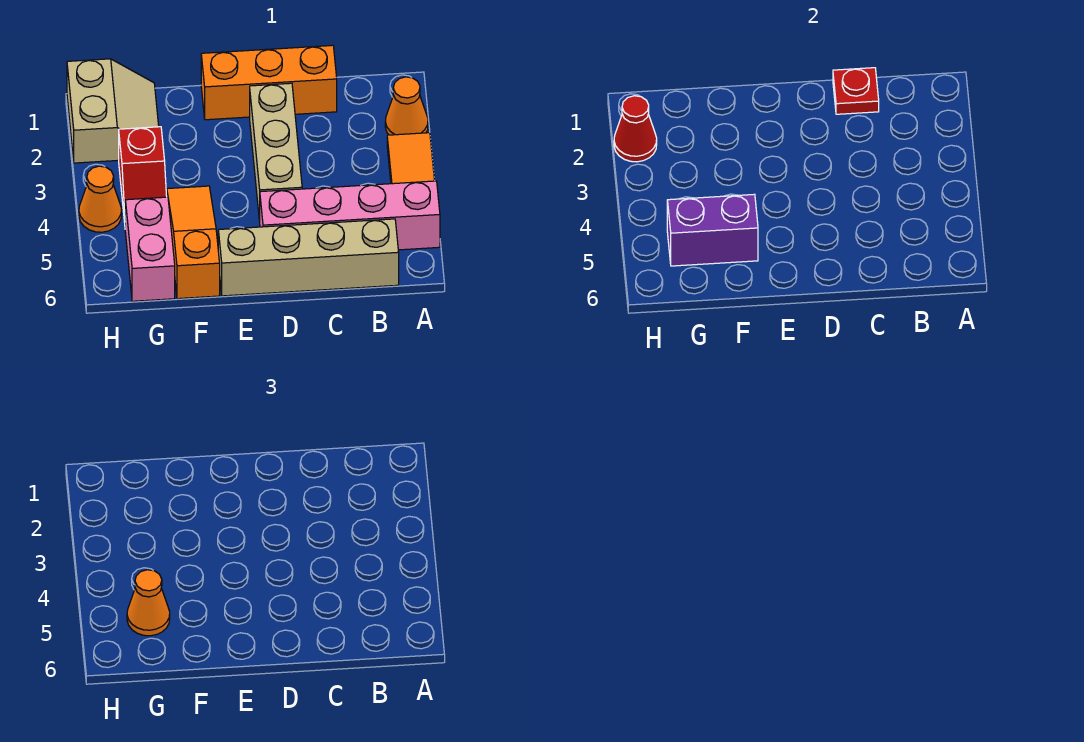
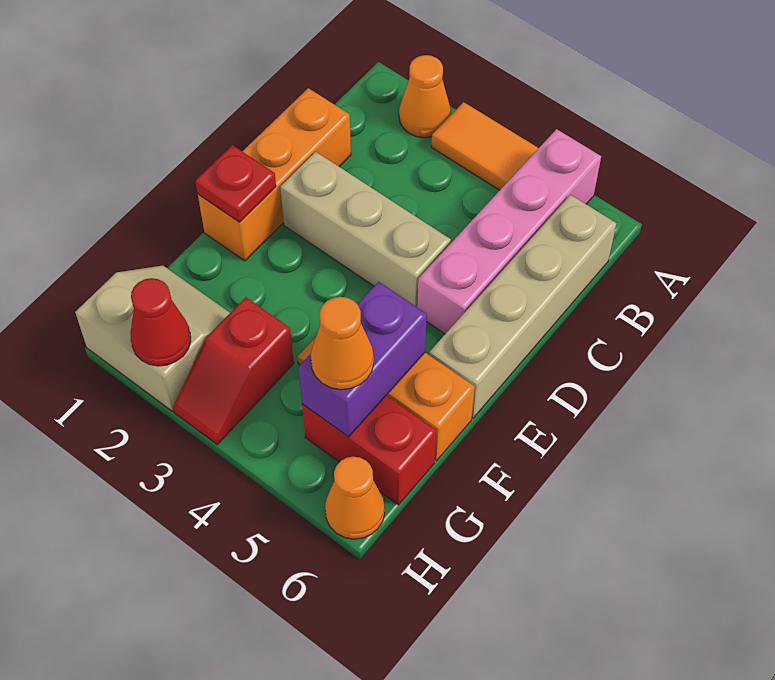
red 1x1 plate [833,68,879,114] -> red 1x1 plate moved to [195,145,276,222]
red 1x2 slope [119,127,167,222] -> red 1x2 slope turned to [173,297,294,444]
pink 1x2 brick [125,197,175,301] -> red 1x2 brick [302,395,437,505]
orange 1x1 cone [79,166,122,232] -> orange 1x1 cone moved to [325,457,385,539]

